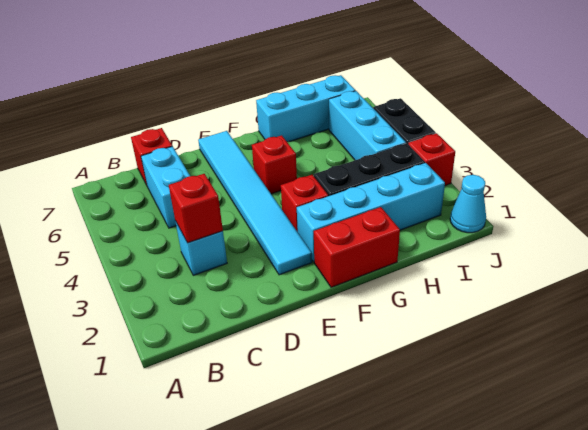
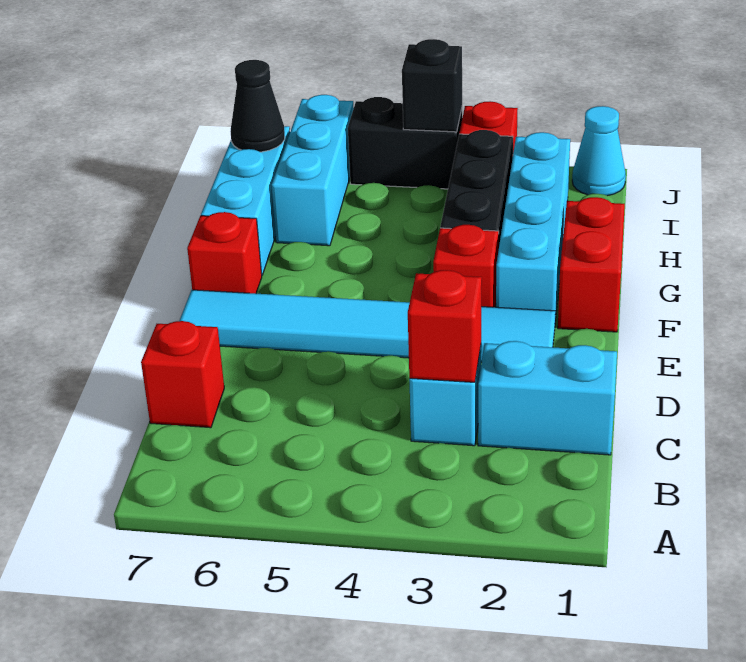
cyan 1x2 brick [141,146,190,228] -> cyan 1x2 brick moved to [478,341,617,455]
red 1x1 brick [252,135,297,194] -> red 1x1 brick moved to [187,212,262,294]
cyan 1x3 brick [329,91,406,160] -> cyan 1x3 brick turned to [272,95,354,246]
none -> black 1x1 cone [230,60,285,152]
none -> black 1x1 brick [402,39,462,132]

